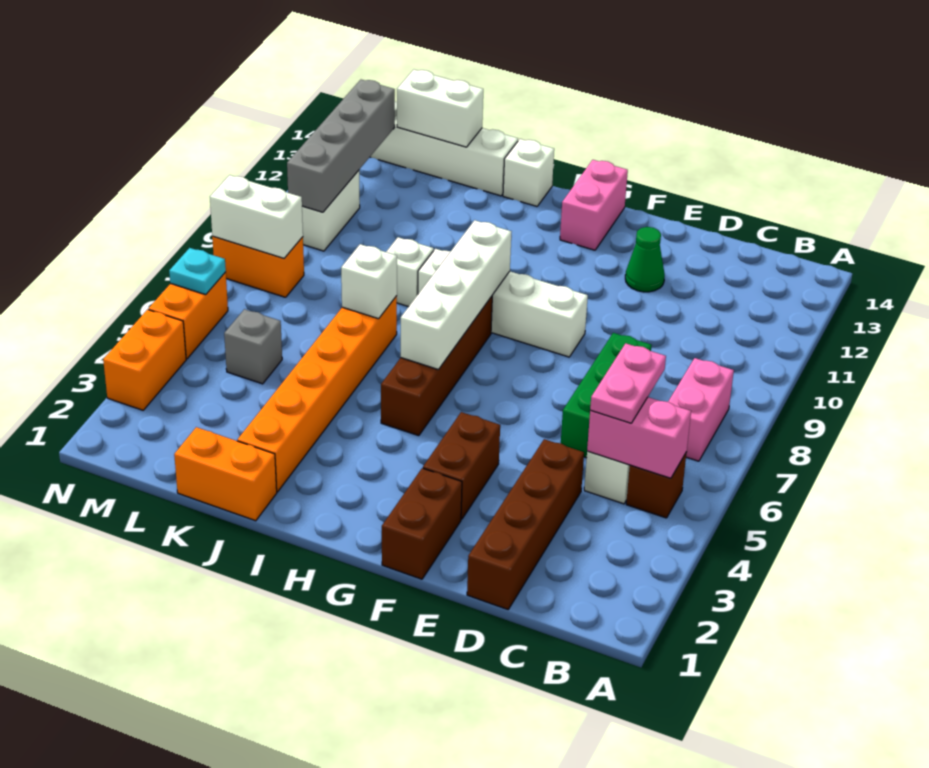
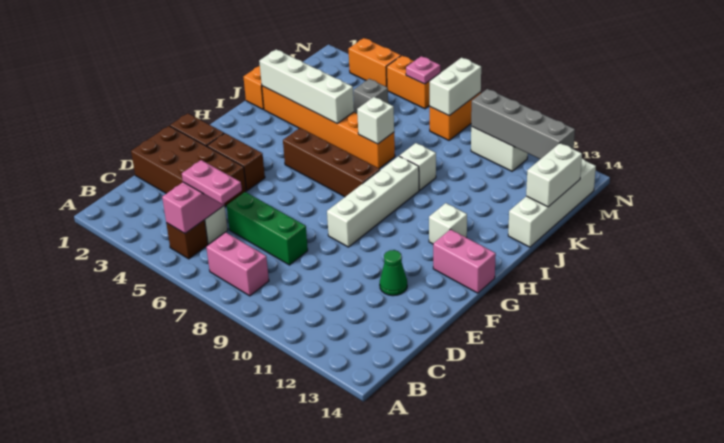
brown 1x4 brick [467,439,584,609] -> brown 2x4 brick [131,126,246,207]
white 1x4 brick [401,220,511,369] -> white 1x4 brick moved to [259,49,354,124]
white 1x1 brick [503,139,554,206] -> white 1x1 brick moved to [429,203,467,244]
cyan 1x1 plate [169,248,226,295] -> pink 1x1 plate [406,56,440,84]

